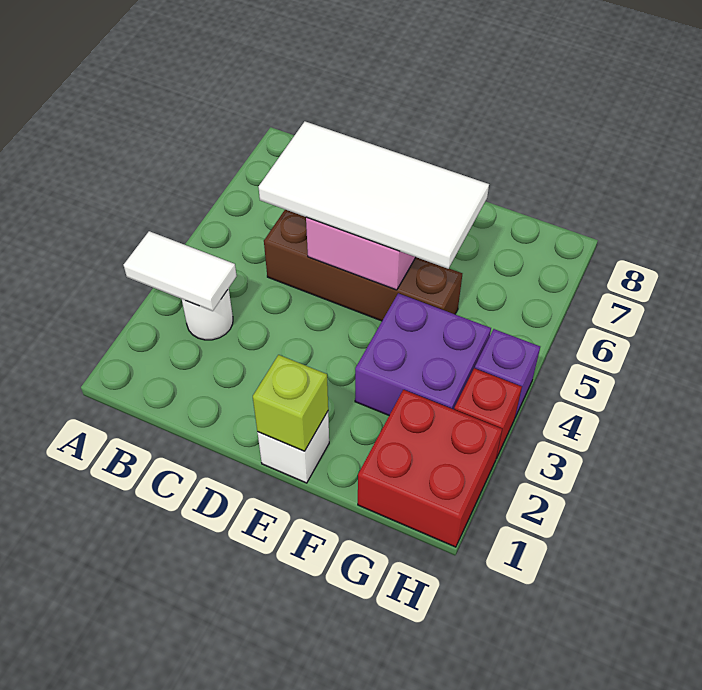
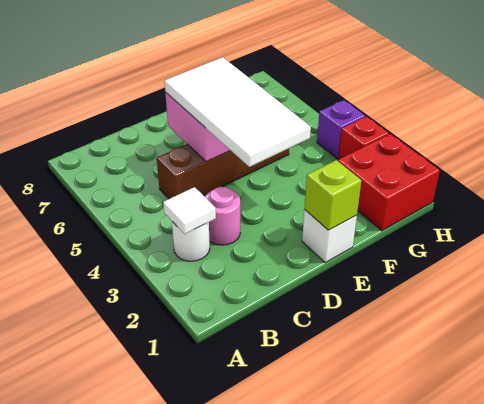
white 1x2 tile [123,231,237,311] -> white 1x1 tile [163,187,216,234]
none -> pink 1x1 round brick [205,187,240,245]
white 2x4 tile [258,121,489,269] -> white 2x4 tile turned to [165,57,311,167]
purple 2x2 brick [355,293,491,415] -> none

